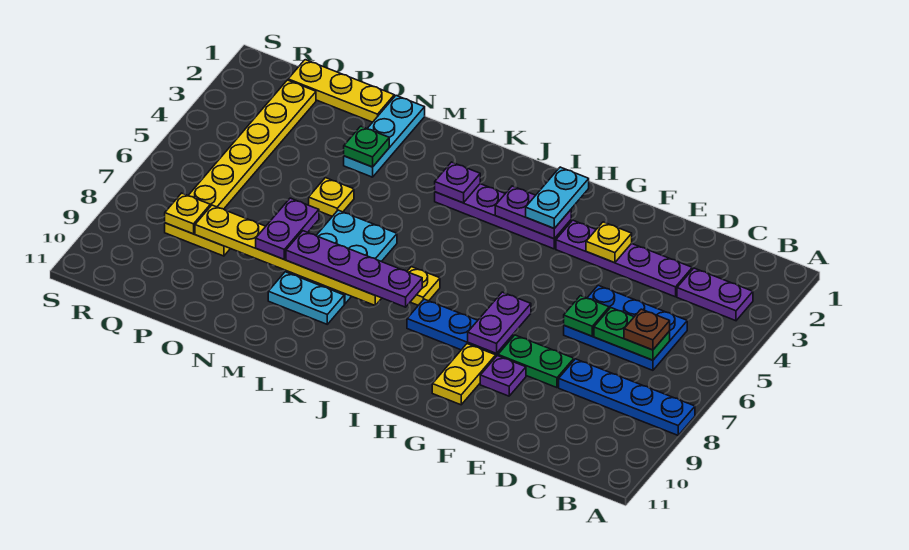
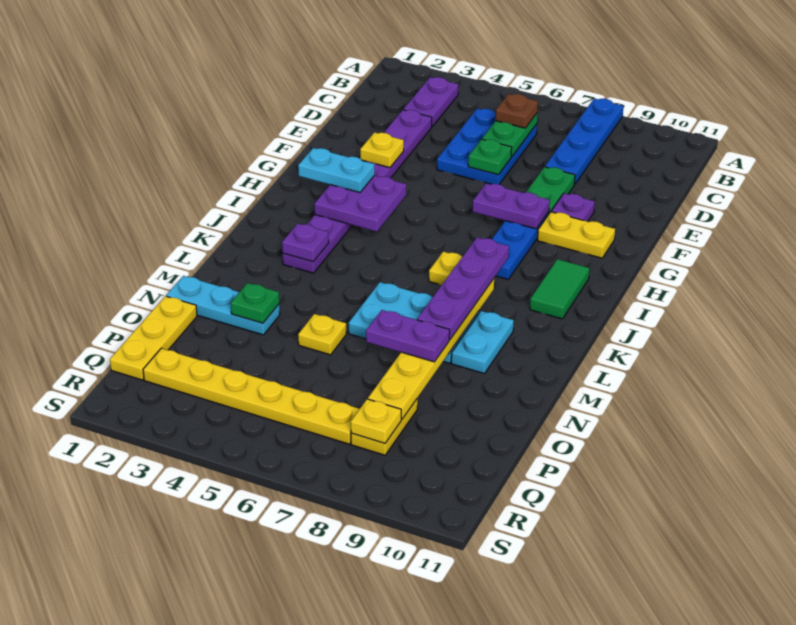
purple 1x2 plate [495,186,571,239] -> purple 2x2 plate [314,176,406,232]
none -> green 1x2 tile [530,259,589,319]

